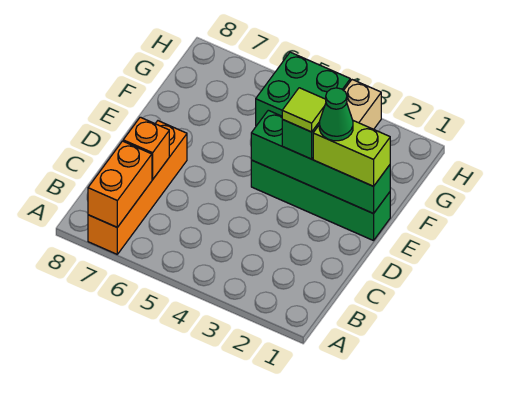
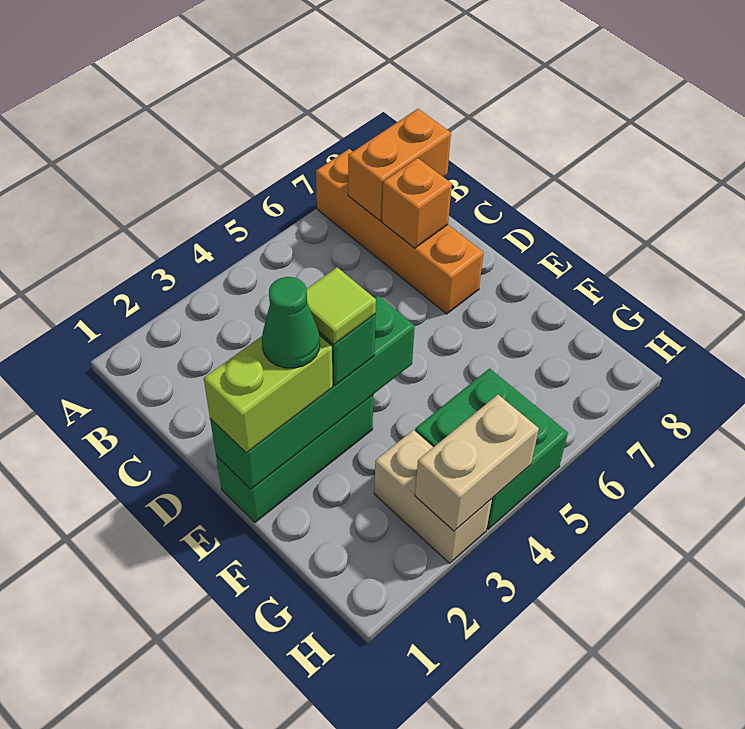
orange 1x2 brick [88,141,152,227] -> orange 1x2 brick turned to [348,109,451,221]
green 1x4 brick [251,160,390,241] -> green 1x3 brick [216,395,373,522]
none -> tan 1x2 brick [415,395,539,531]

